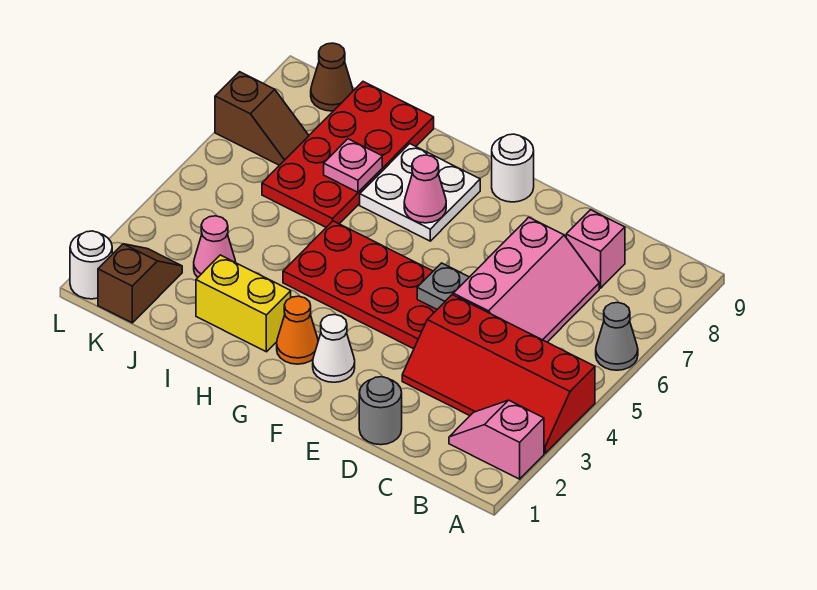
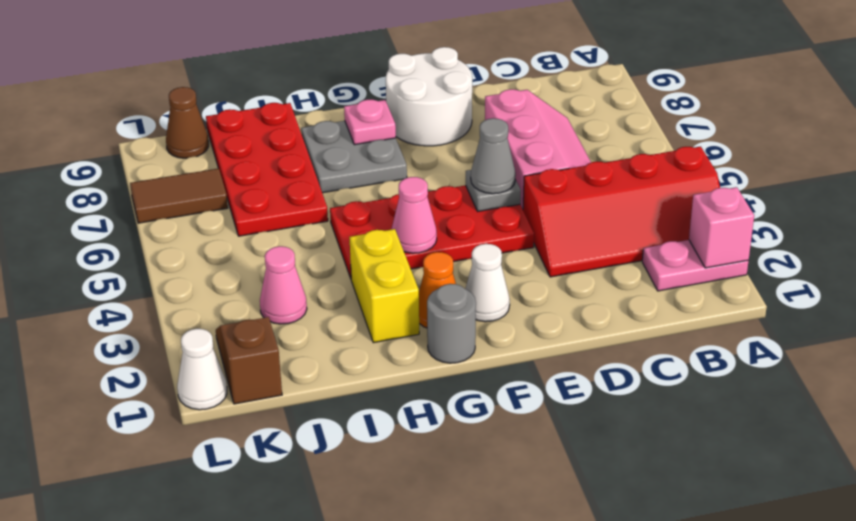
pink 1x2 slope [449,400,544,479] -> pink 1x2 plate [642,240,748,291]
grey 1x1 cone [596,303,638,370] -> grey 1x1 cone moved to [471,118,516,194]
pink 1x1 brick [566,210,625,288] -> pink 1x1 brick moved to [689,187,754,268]
grey 1x1 round brick [359,377,402,445] -> grey 1x1 round brick moved to [427,284,476,363]
white 1x1 round brick [492,134,534,202] -> white 2x2 round brick [386,47,472,146]
white 2x2 plate [360,144,480,241] -> grey 2x2 plate [301,121,407,193]
pink 1x1 cone [404,155,446,223] -> pink 1x1 cone moved to [392,177,437,253]
yellow 1x2 brick [196,255,291,352] -> yellow 1x2 brick turned to [349,229,419,343]
pink 1x1 plate [324,139,382,192] -> pink 1x1 plate moved to [344,100,396,145]
brown 1x2 slope [215,72,309,165] -> brown 1x2 tile [130,168,228,223]
white 1x1 round brick [70,231,112,299] -> white 1x1 cone [177,329,227,410]

